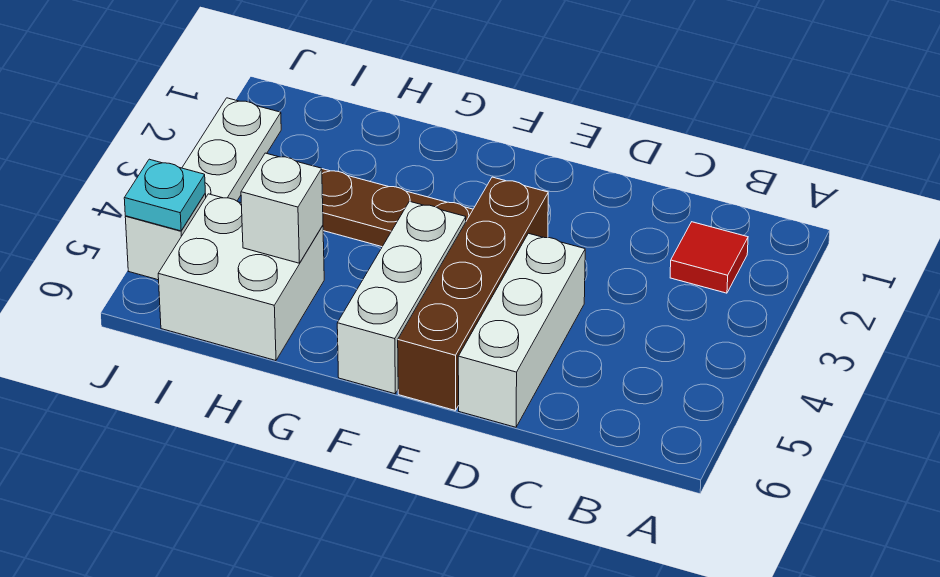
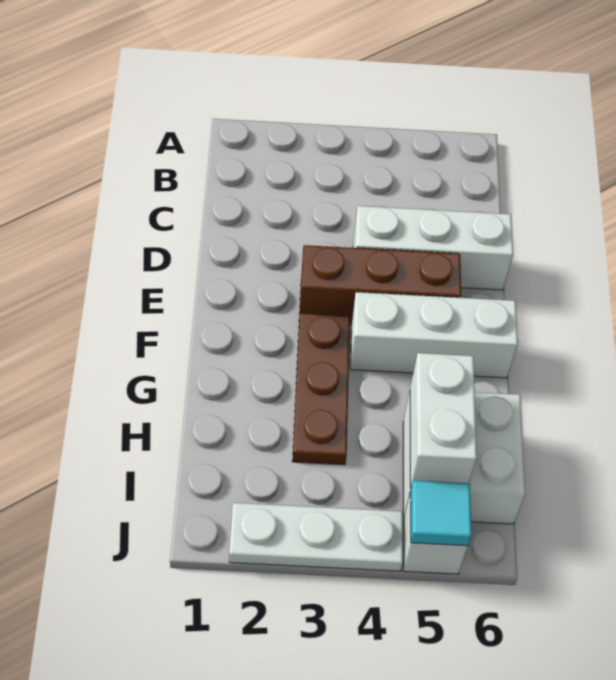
red 1x1 tile [670,222,748,293] -> none
brown 1x4 brick [398,177,548,411] -> brown 1x3 brick [299,245,461,325]
white 1x1 brick [241,153,323,263] -> white 1x2 brick [410,353,477,488]
cyan 1x1 plate [124,159,205,231] -> cyan 1x1 tile [410,480,471,546]

